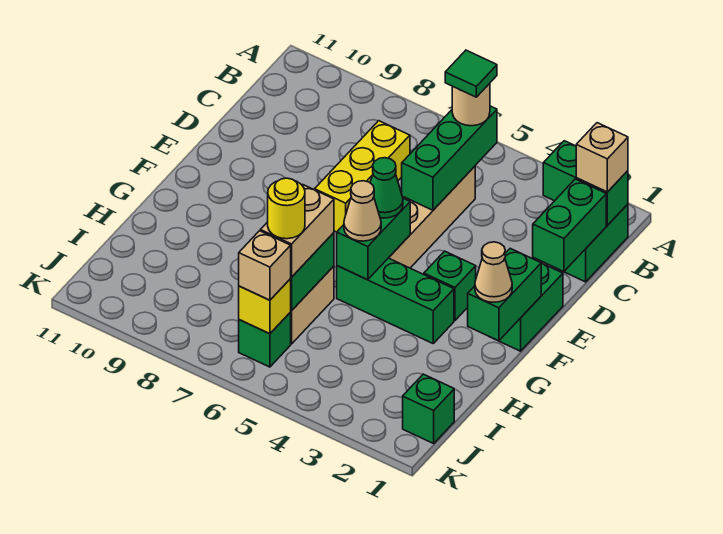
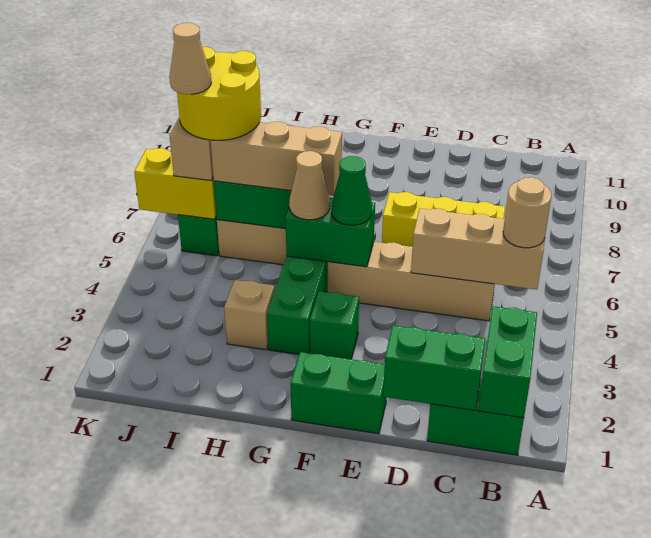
tan 1x1 brick [576,123,628,192] -> tan 1x1 brick moved to [224,280,275,350]
green 1x3 brick [402,106,497,210] -> tan 1x3 brick [411,208,545,290]
green 1x1 tile [445,50,497,97] -> none
green 1x2 brick [468,248,541,341] -> none
tan 1x1 cone [475,242,512,302] -> tan 1x1 cone moved to [169,23,211,94]
tan 1x2 brick [260,185,334,277] -> tan 1x3 brick [211,122,342,196]
yellow 1x1 round brick [268,178,305,239] -> yellow 2x2 round brick [177,47,261,140]
green 1x1 brick [403,374,454,443] -> none
yellow 1x1 brick [239,279,291,334] -> yellow 1x2 brick [134,148,216,219]

